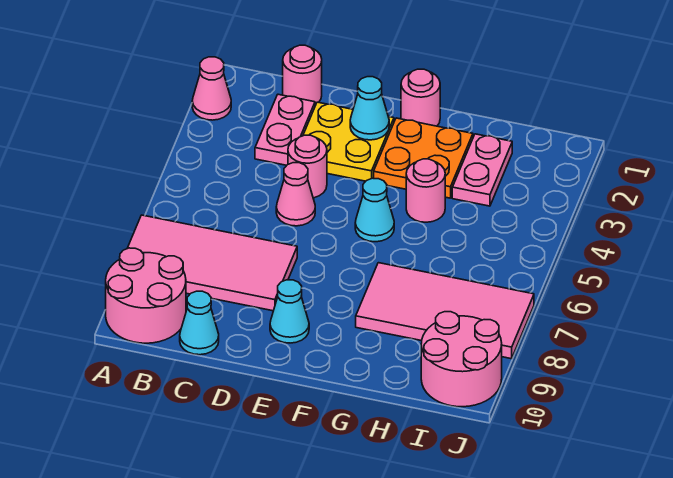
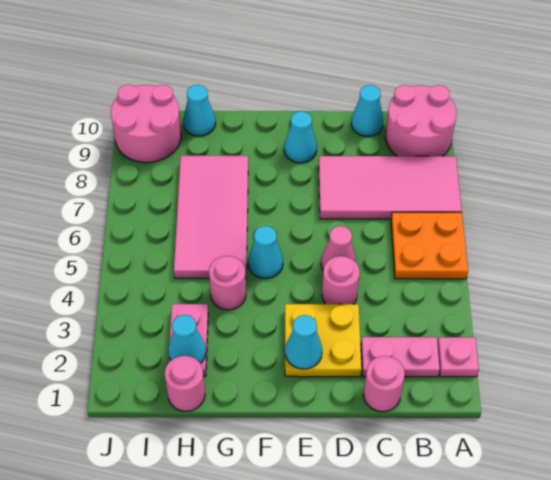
pink 1x1 cone [192,57,231,120] -> pink 1x1 plate [438,337,479,377]
pink 1x2 plate [255,94,315,165] -> pink 1x2 plate turned to [361,337,440,377]
pink 1x1 round brick [401,69,440,126] -> pink 1x1 round brick moved to [165,356,205,411]
orange 2x2 plate [374,118,473,198] -> orange 2x2 plate moved to [391,212,468,279]
pink 2x4 tile [356,263,534,359] -> pink 2x4 tile turned to [174,156,248,278]
none -> cyan 1x1 cone [168,315,206,363]
none -> cyan 1x1 cone [183,85,216,136]

